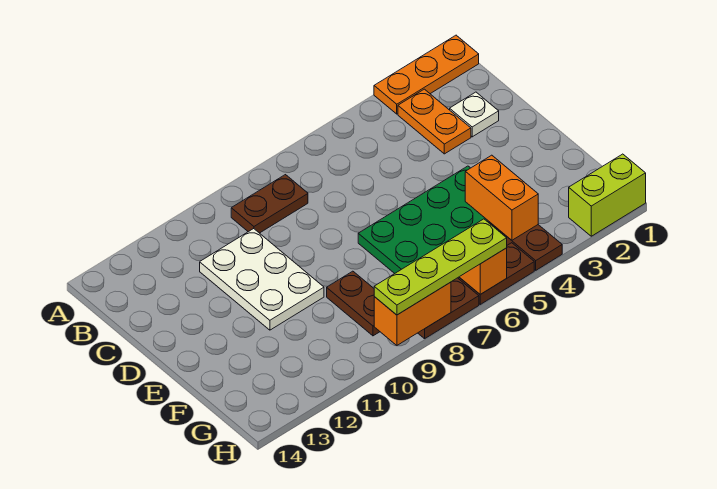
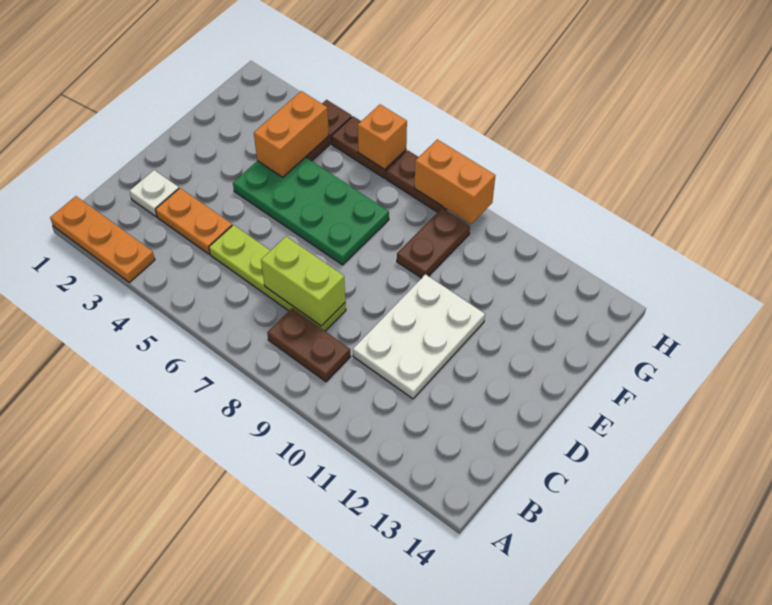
orange 1x2 plate [398,89,471,154] -> orange 1x2 plate turned to [155,188,232,254]
lime 1x2 brick [569,154,646,236] -> lime 1x2 brick moved to [261,237,345,326]
lime 1x4 plate [374,219,507,315] -> lime 1x4 plate moved to [209,225,346,331]

